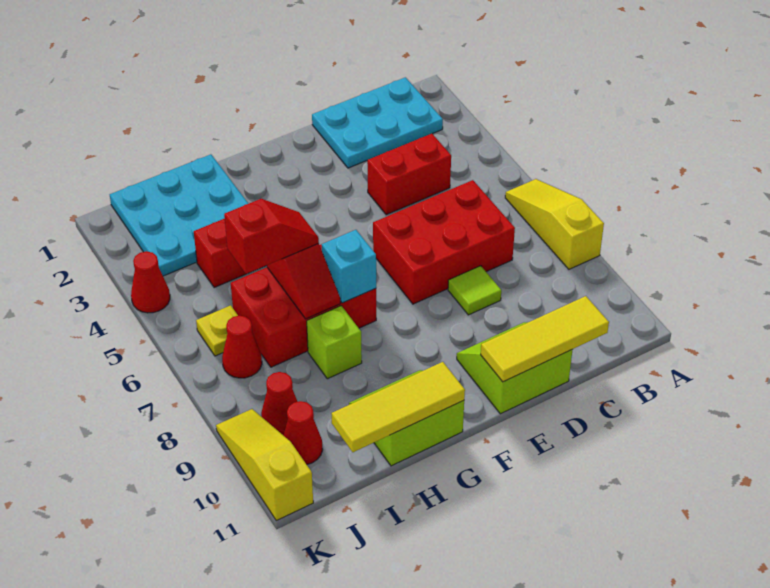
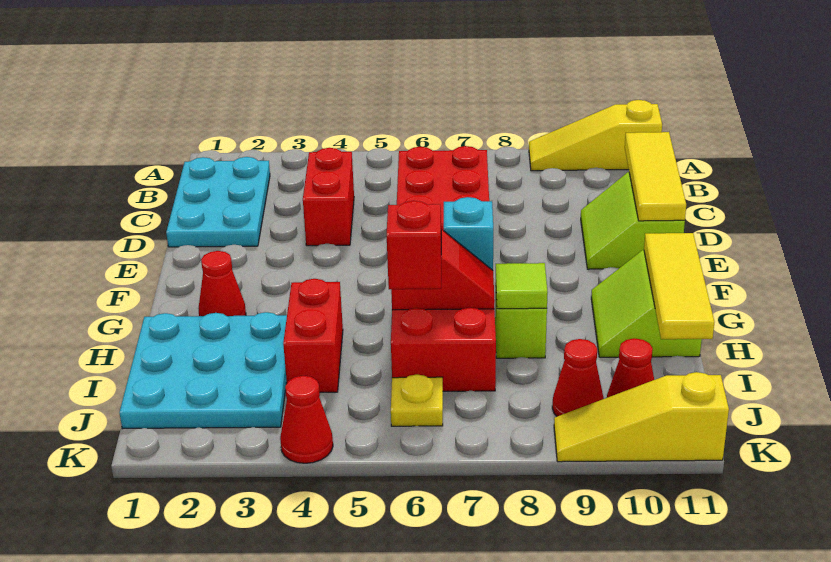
yellow 1x3 slope [505,179,604,269] -> yellow 1x3 slope moved to [529,100,662,171]
lime 1x1 tile [448,266,501,315] -> lime 1x1 tile moved to [496,263,548,309]
red 1x1 cone [222,316,262,378] -> red 1x1 cone moved to [198,251,246,316]

